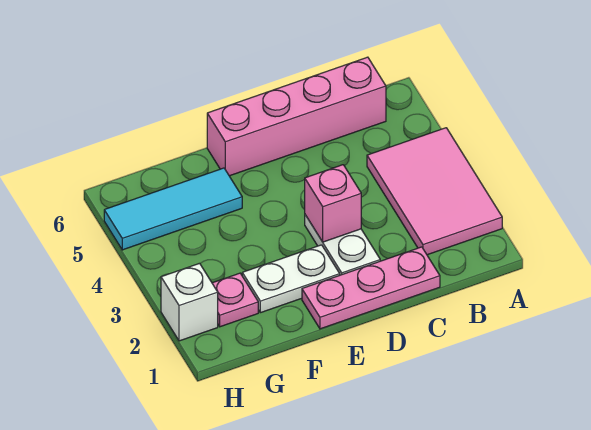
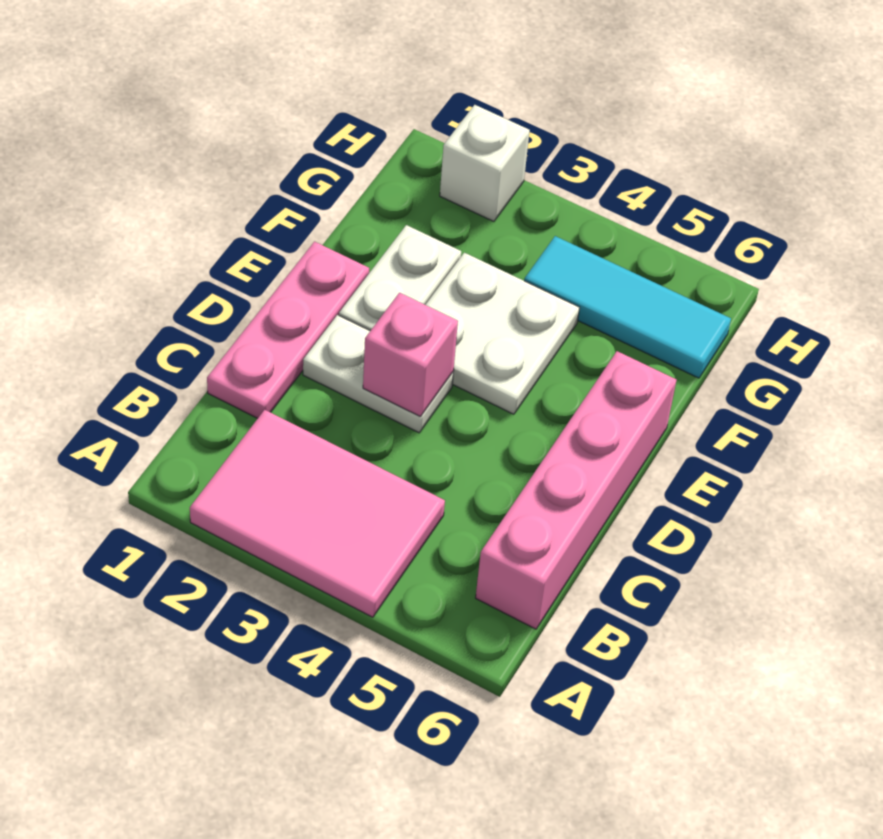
none -> white 2x2 plate [426,253,580,414]
cyan 1x3 tile [104,168,242,250] -> cyan 1x3 tile turned to [524,236,731,378]
pink 1x1 plate [212,273,258,327] -> none

